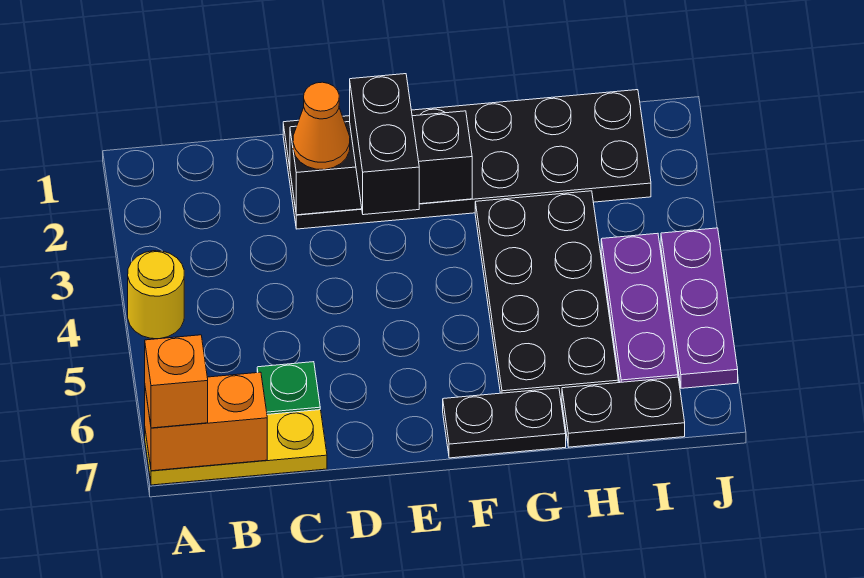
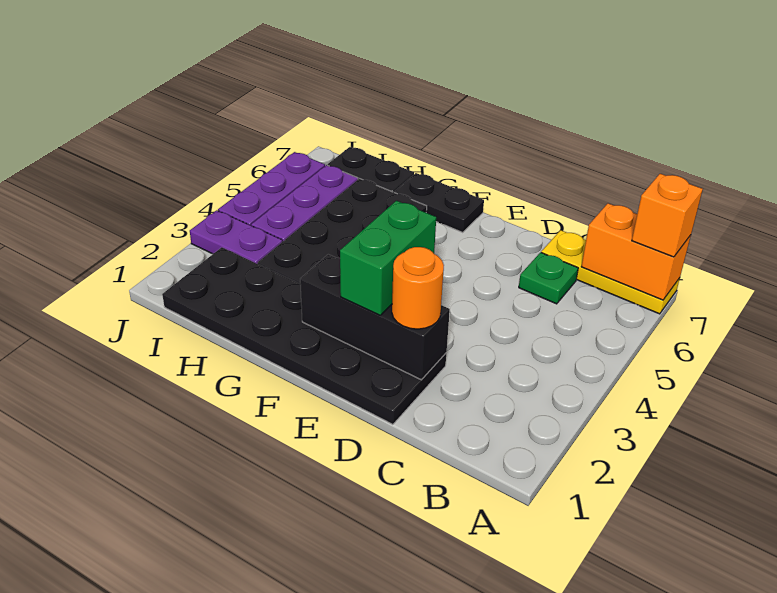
yellow 1x1 round brick [128,251,184,339] -> none
orange 1x1 cone [293,82,350,170] -> orange 1x1 round brick [392,247,444,329]
black 1x2 brick [350,74,419,215] -> green 1x2 brick [340,201,436,315]
none -> purple 1x2 plate [190,210,282,264]

